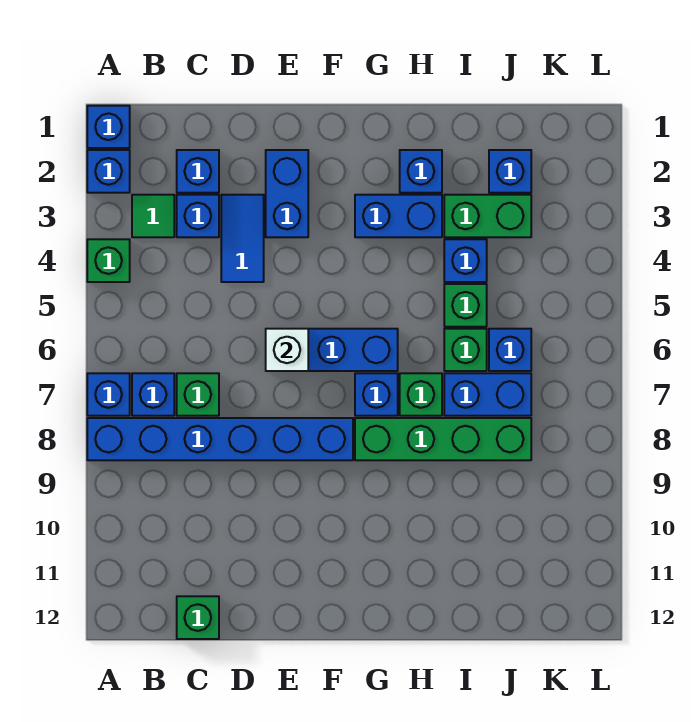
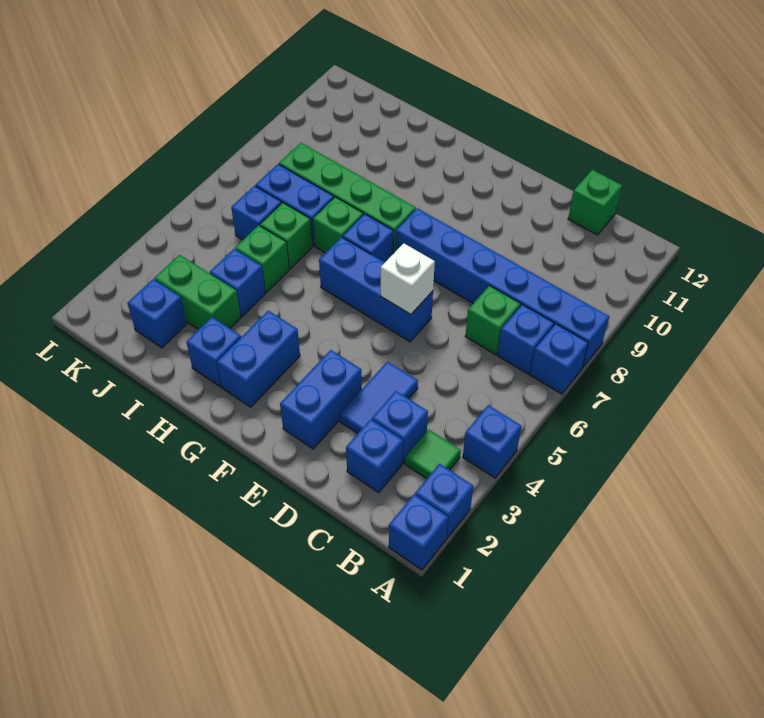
green 1x1 brick [87,239,130,282] -> blue 1x1 brick [463,405,521,478]
blue 1x2 brick [355,195,442,237] -> blue 1x2 brick turned to [217,311,300,407]

